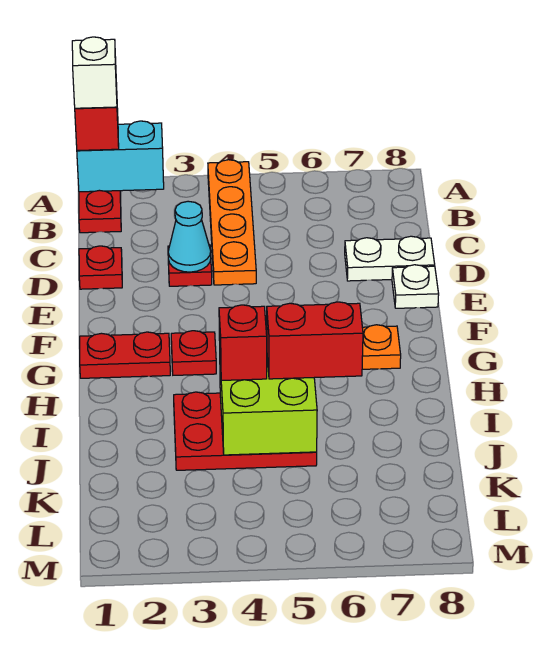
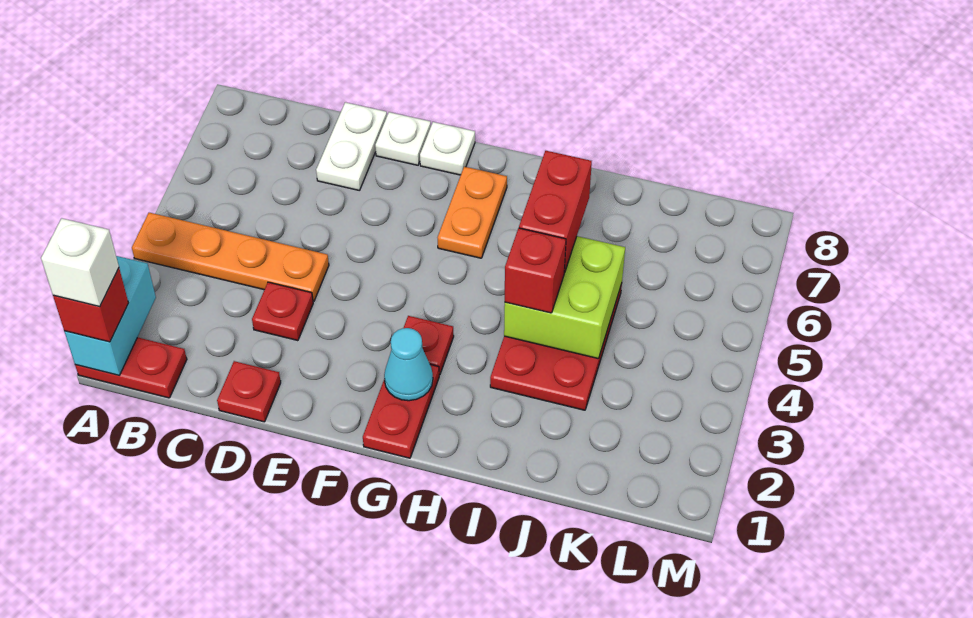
cyan 1x1 cone [168,201,211,272] -> cyan 1x1 cone moved to [384,328,433,401]
none -> white 1x1 plate [420,122,475,175]

